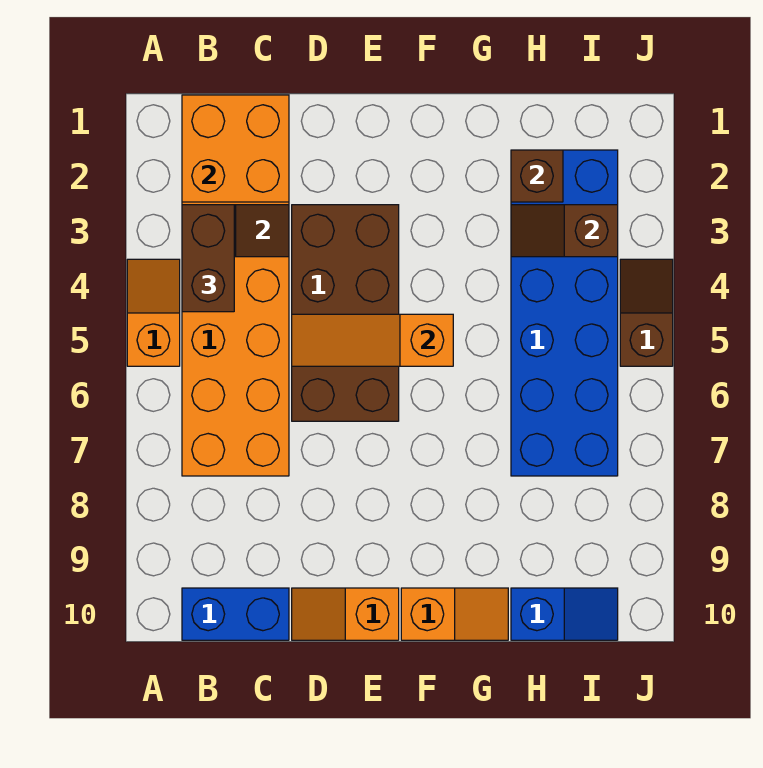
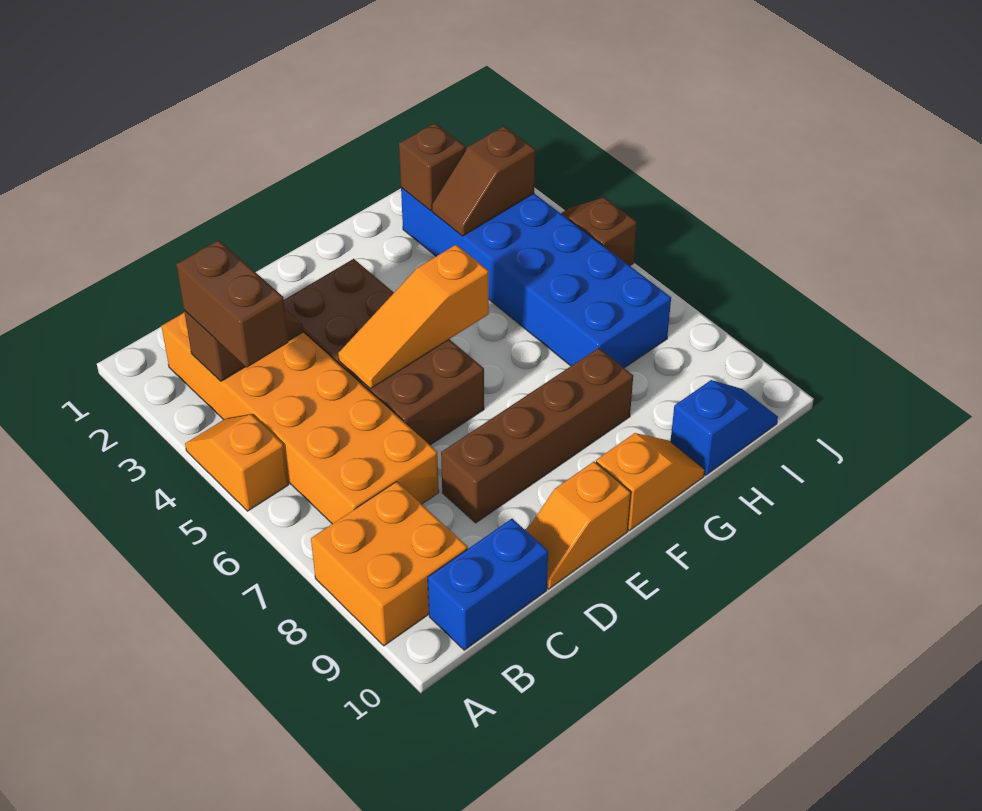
orange 2x2 brick [182,95,289,202] -> orange 2x2 brick moved to [311,482,468,646]
none -> brown 1x4 brick [441,348,633,523]

